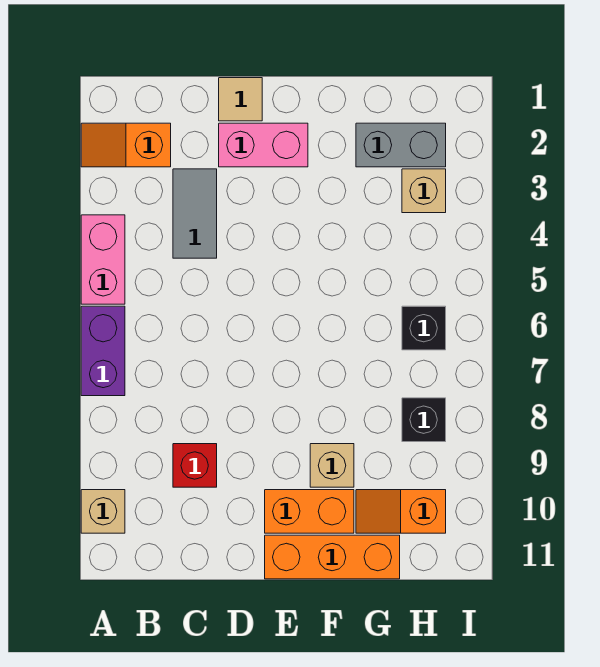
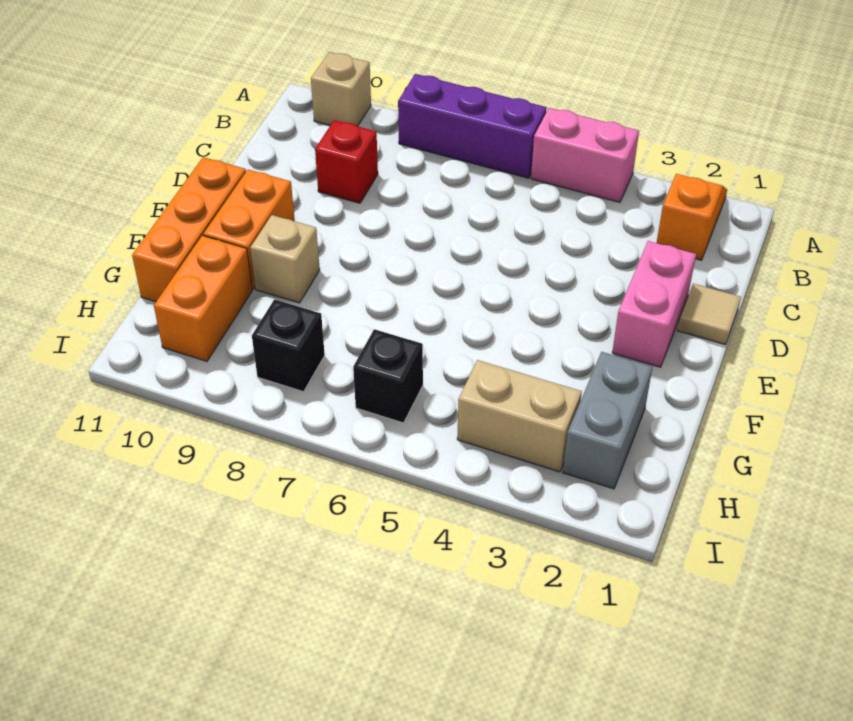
purple 1x2 brick [81,306,125,396] -> purple 1x3 brick [398,74,547,178]
grey 1x2 tile [173,169,217,258] -> none
orange 1x2 slope [356,490,446,533] -> orange 1x2 brick [154,236,252,361]
tan 1x1 brick [402,169,446,213] -> tan 1x2 brick [457,360,582,472]

